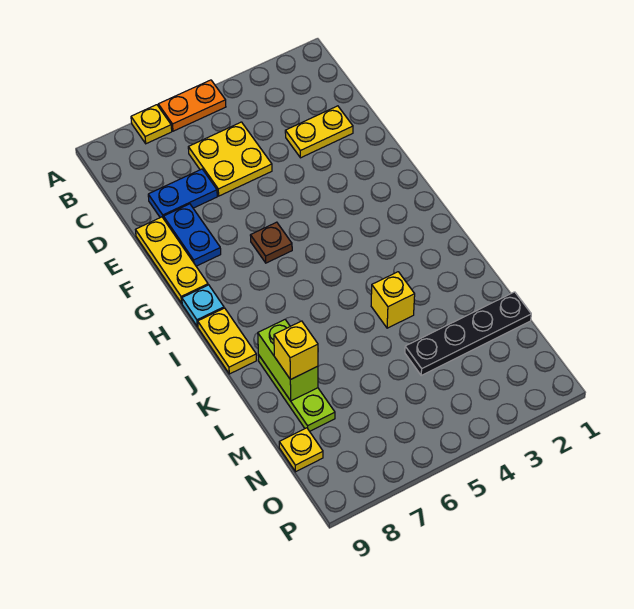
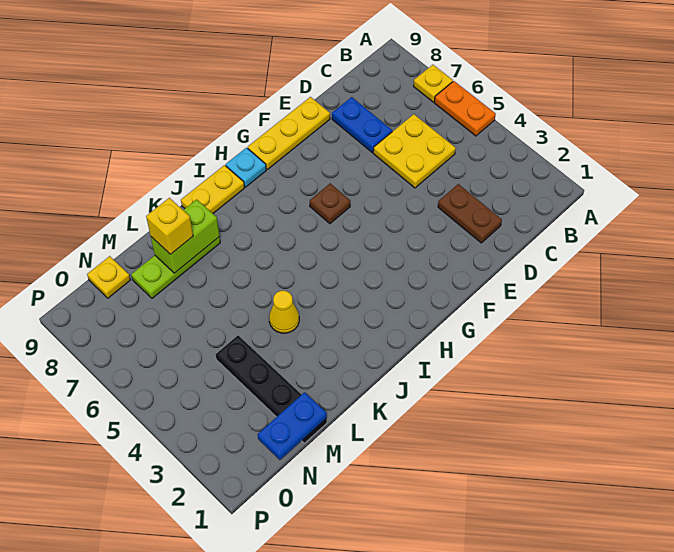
yellow 1x2 plate [285,106,353,158] -> brown 1x2 plate [438,184,502,243]
blue 1x2 plate [164,204,221,266] -> blue 1x2 plate moved to [258,392,327,460]
yellow 1x1 brick [371,272,415,328] -> yellow 1x1 cone [269,291,299,333]

